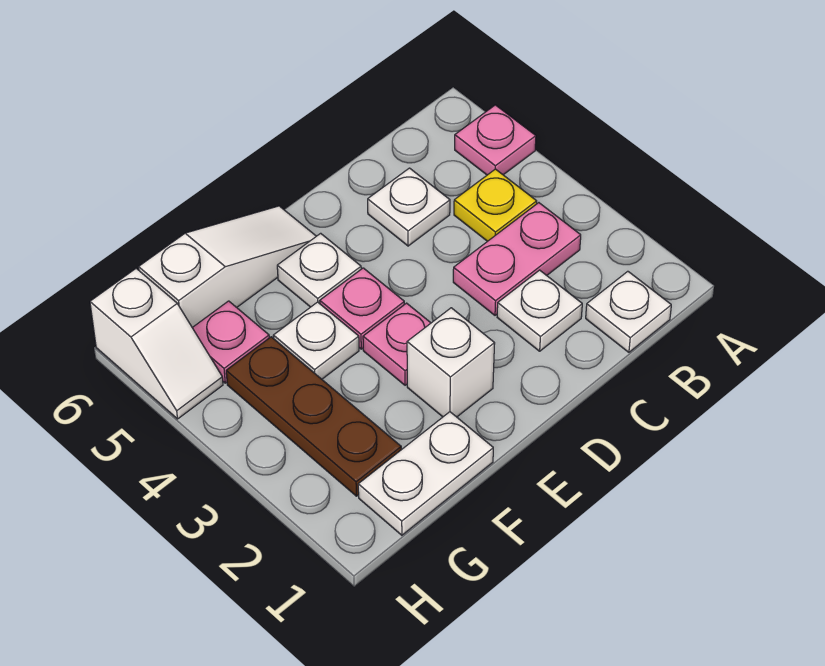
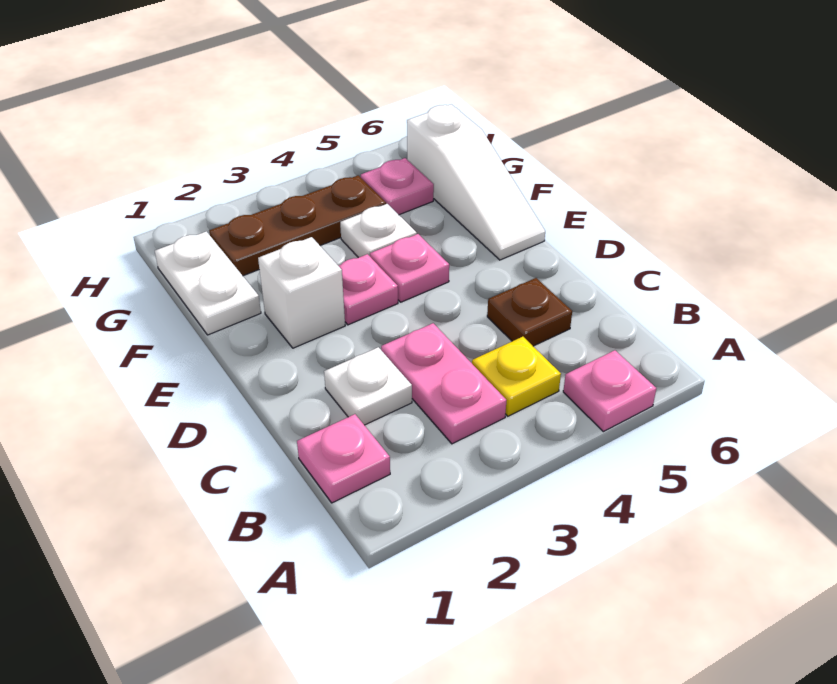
white 1x1 plate [586,271,671,352] -> pink 1x1 plate [297,414,390,503]
white 1x1 plate [368,168,450,246] -> brown 1x1 plate [487,278,572,346]
white 1x1 plate [277,233,361,307] -> none
white 1x2 slope [90,269,223,419] -> none

